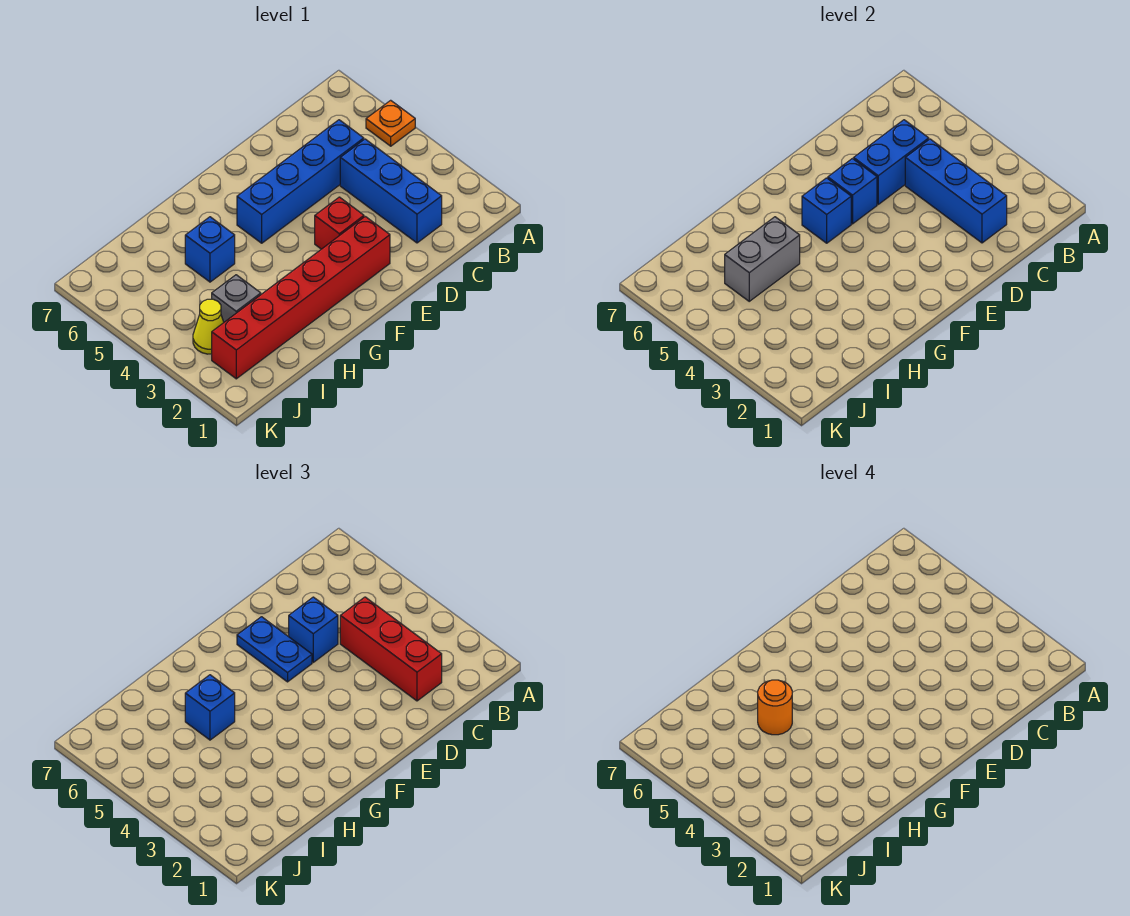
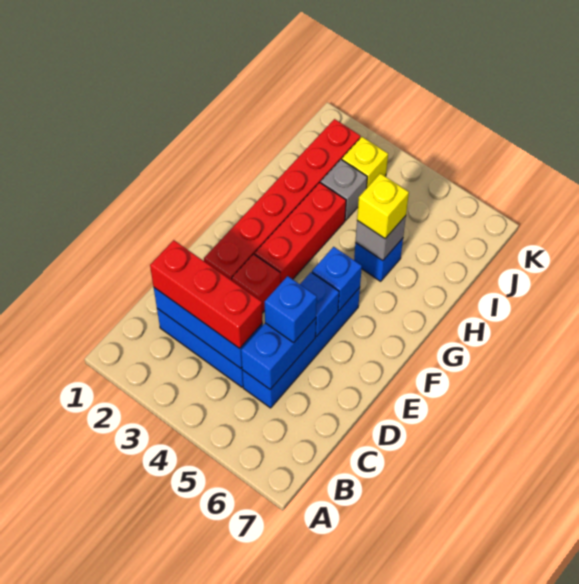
orange 1x1 plate [366,100,415,146] -> none
blue 1x2 plate [237,617,312,682] -> none
none -> red 1x3 brick [255,183,346,284]
grey 1x2 brick [725,217,800,301] -> grey 1x1 brick [356,216,406,261]
blue 1x1 brick [185,675,235,740] -> yellow 1x1 brick [357,173,409,238]
orange 1x1 round brick [758,680,792,735] -> none
yellow 1x1 cone [193,299,224,354] -> yellow 1x1 brick [342,137,388,187]

